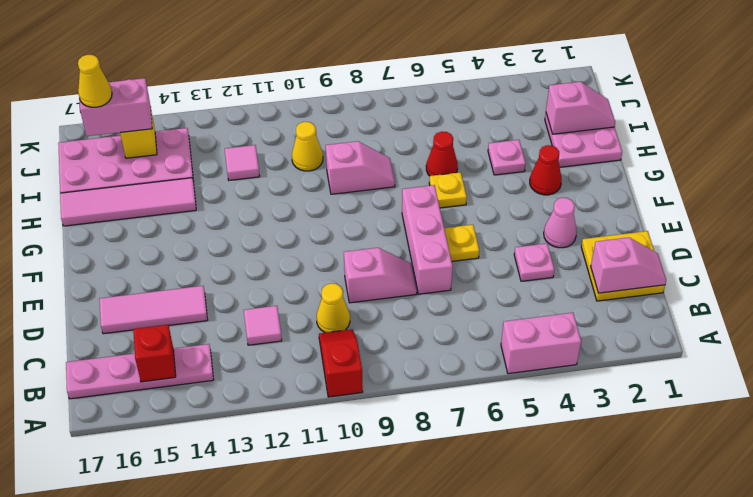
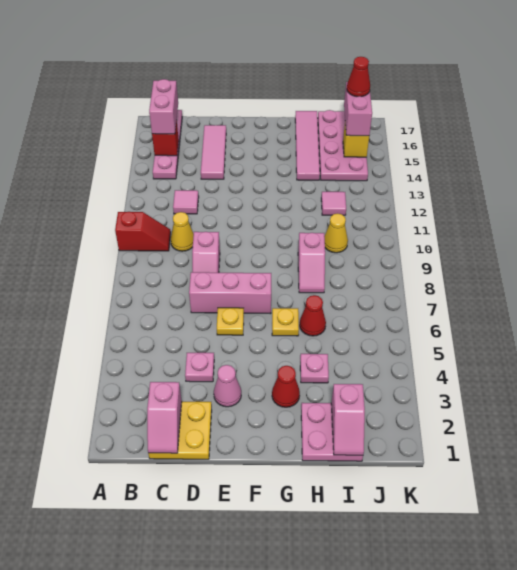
pink 1x2 brick [501,313,581,374] -> pink 1x2 brick moved to [149,79,178,134]
yellow 1x1 cone [78,55,112,107] -> red 1x1 cone [347,57,370,97]

